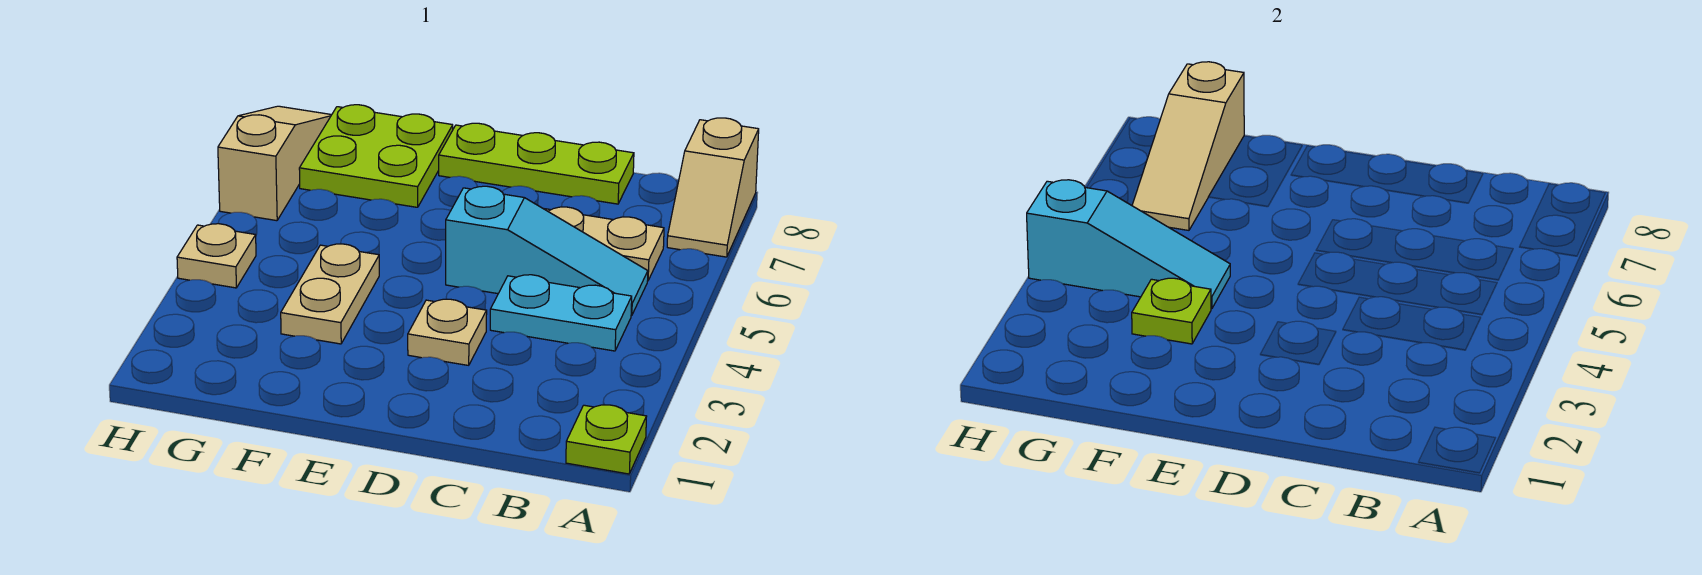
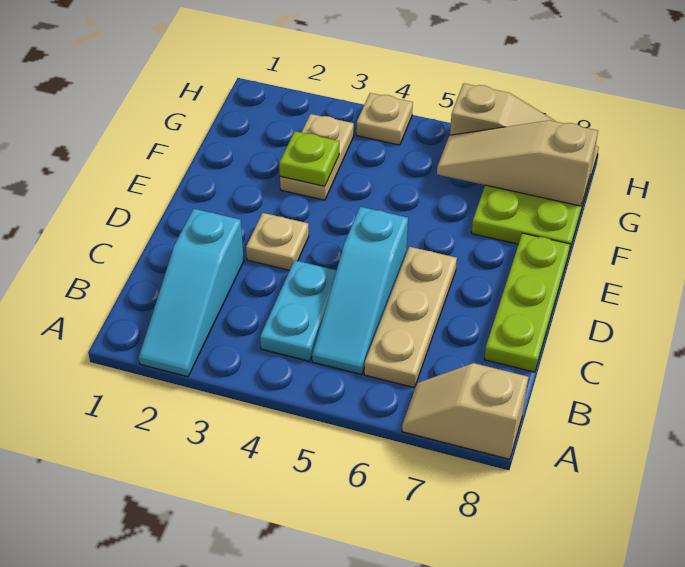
lime 1x1 plate [566,405,647,474] -> none
tan 1x2 plate [281,244,379,344] -> tan 1x2 plate turned to [280,114,354,200]
cyan 1x3 slope [1027,180,1230,309] -> cyan 1x3 slope moved to [139,209,244,377]

